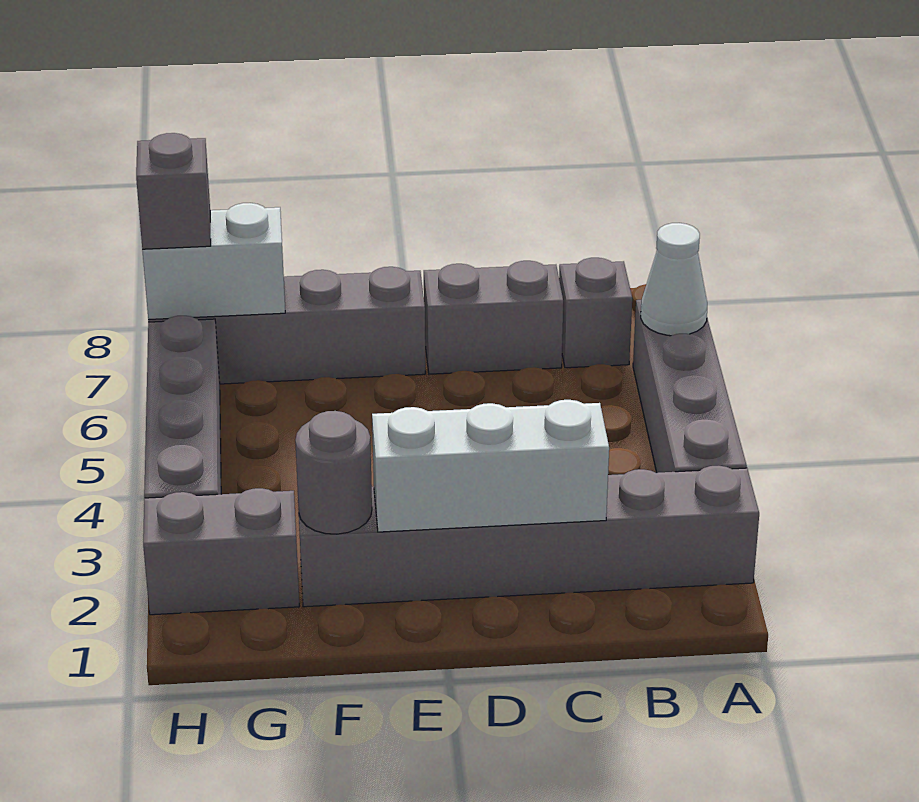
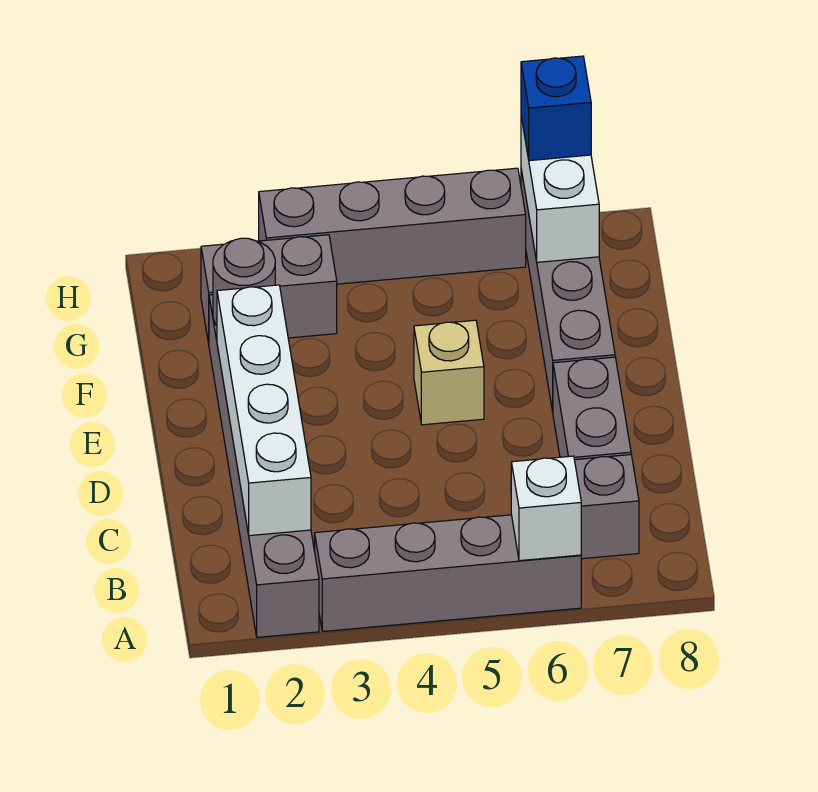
white 1x1 cone [641,223,707,336] -> white 1x1 brick [511,456,581,561]
white 1x3 brick [372,400,609,532] -> white 1x4 brick [217,285,311,536]
none -> tan 1x1 brick [414,320,484,425]
grey 1x2 brick [143,488,299,615] -> grey 1x2 brick turned to [201,235,337,344]
grey 1x1 brick [136,133,211,249] -> blue 1x1 brick [521,56,591,161]

